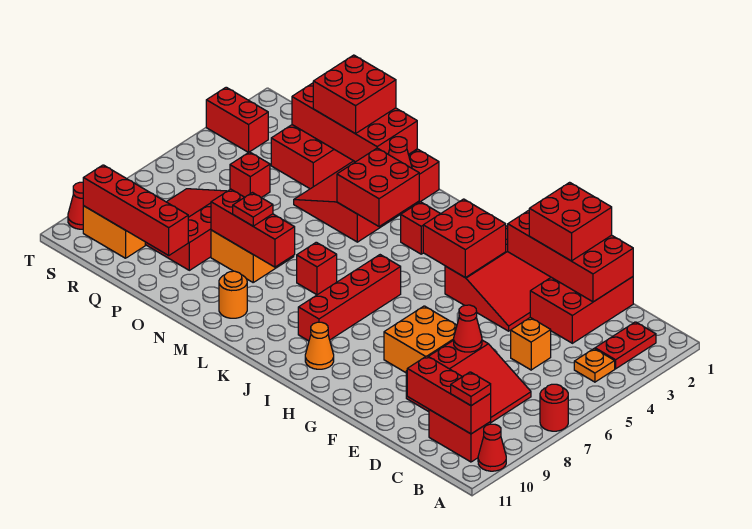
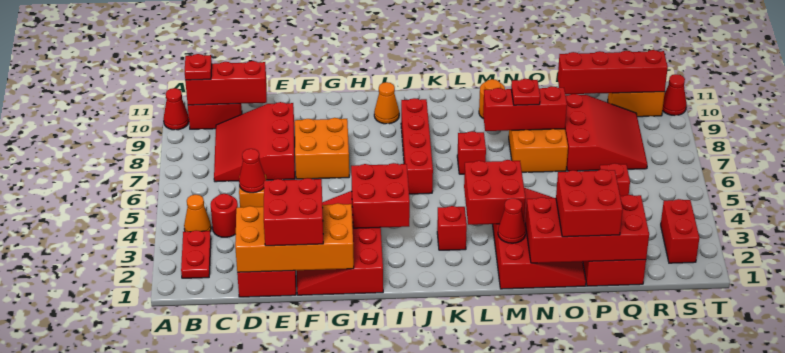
red 1x1 round brick [540,384,568,431] -> red 1x1 round brick moved to [211,194,238,237]
orange 1x1 plate [574,349,615,382] -> orange 1x1 cone [184,195,211,232]
red 2x4 brick [508,210,633,302] -> orange 2x4 brick [235,203,354,272]
red 1x1 cone [454,305,482,352] -> red 1x1 cone moved to [239,149,266,193]
red 1x2 brick [206,87,268,153] -> red 1x2 brick turned to [661,199,699,263]

